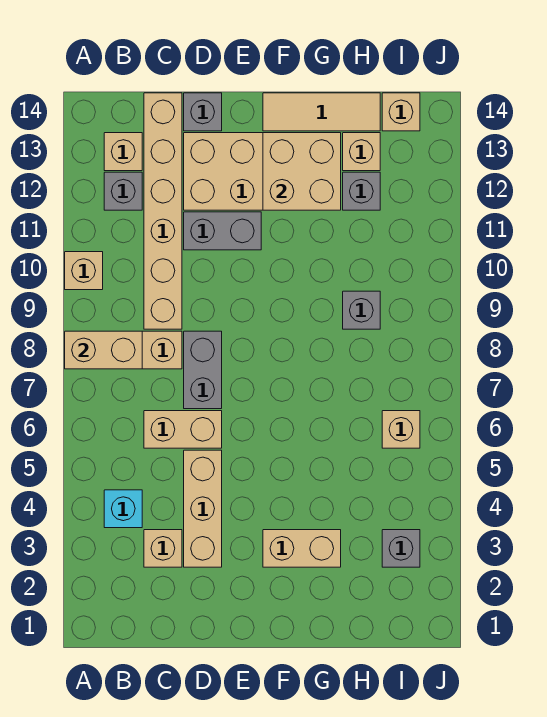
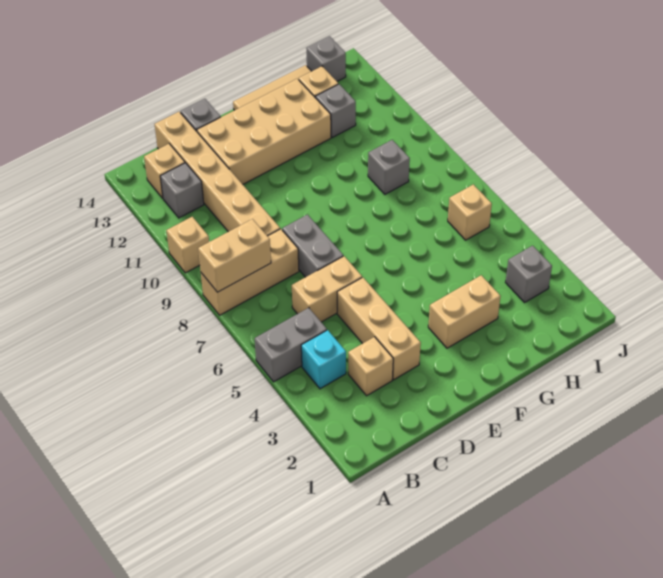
grey 1x2 brick [184,212,261,250] -> grey 1x2 brick moved to [255,308,327,382]
tan 2x2 brick [263,133,341,210] -> none
tan 1x1 brick [382,93,420,131] -> grey 1x1 brick [306,36,346,81]

